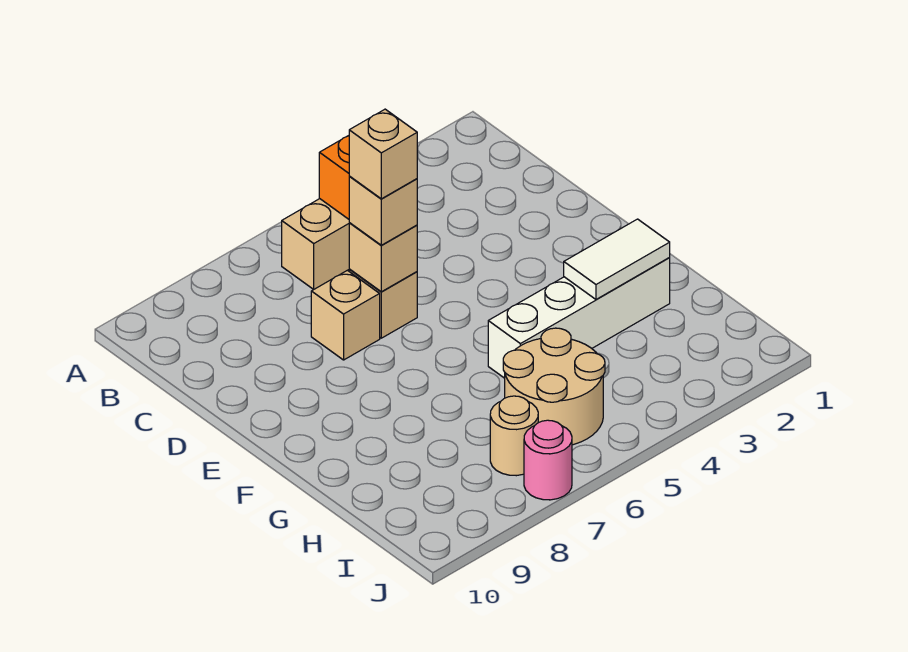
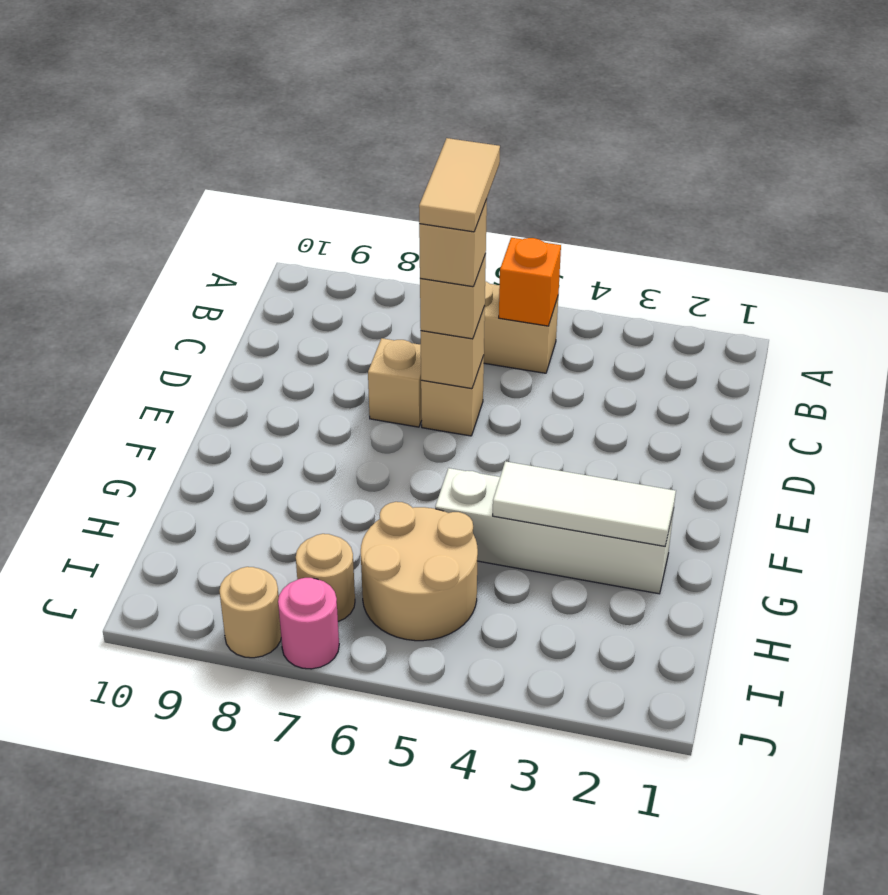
none -> tan 1x2 tile [419,138,500,232]
white 1x2 tile [564,219,670,299] -> white 1x3 tile [493,461,676,546]
none -> tan 1x1 round brick [219,567,281,658]

